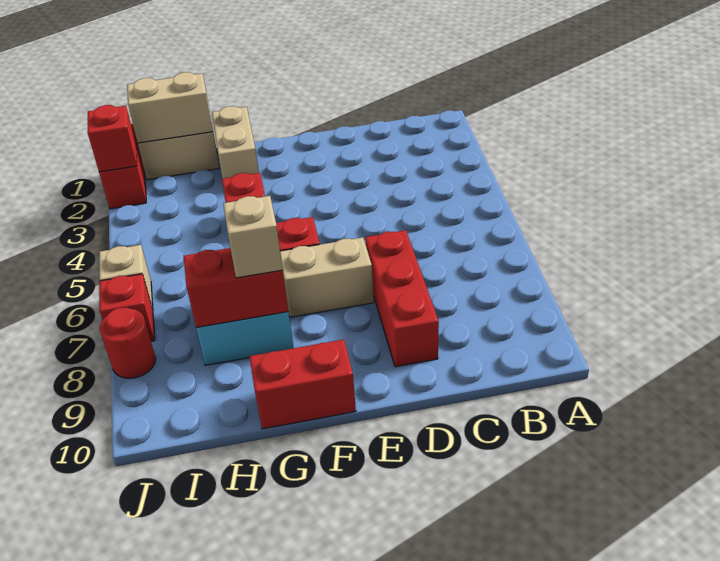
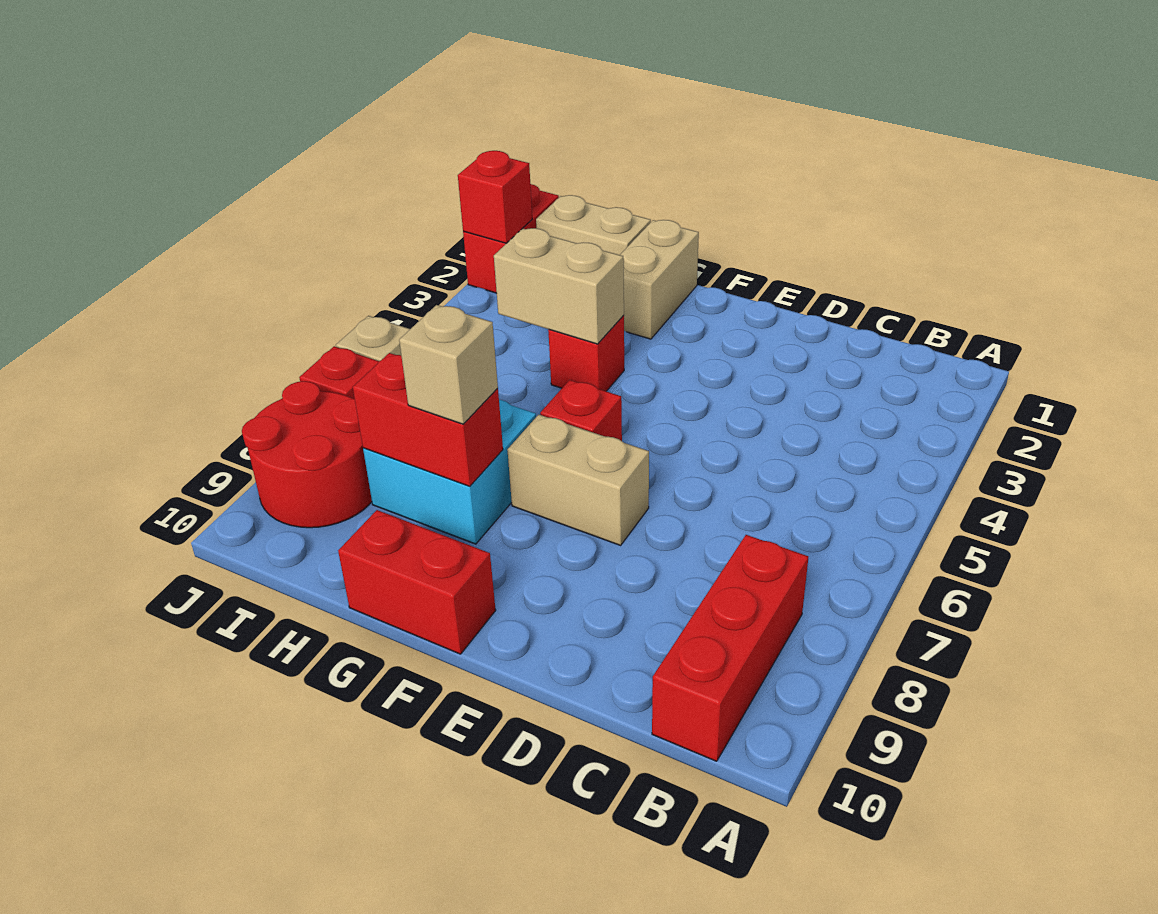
red 1x3 brick [365,230,439,367] -> red 1x3 brick moved to [652,535,808,761]
tan 1x2 brick [127,72,213,143] -> tan 1x2 brick moved to [494,228,624,344]
red 1x1 round brick [100,307,156,378] -> red 2x2 round brick [242,381,372,528]

